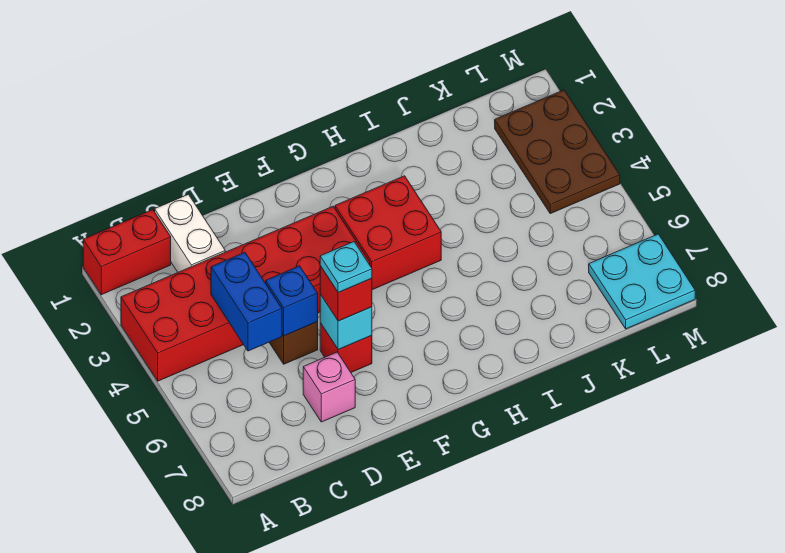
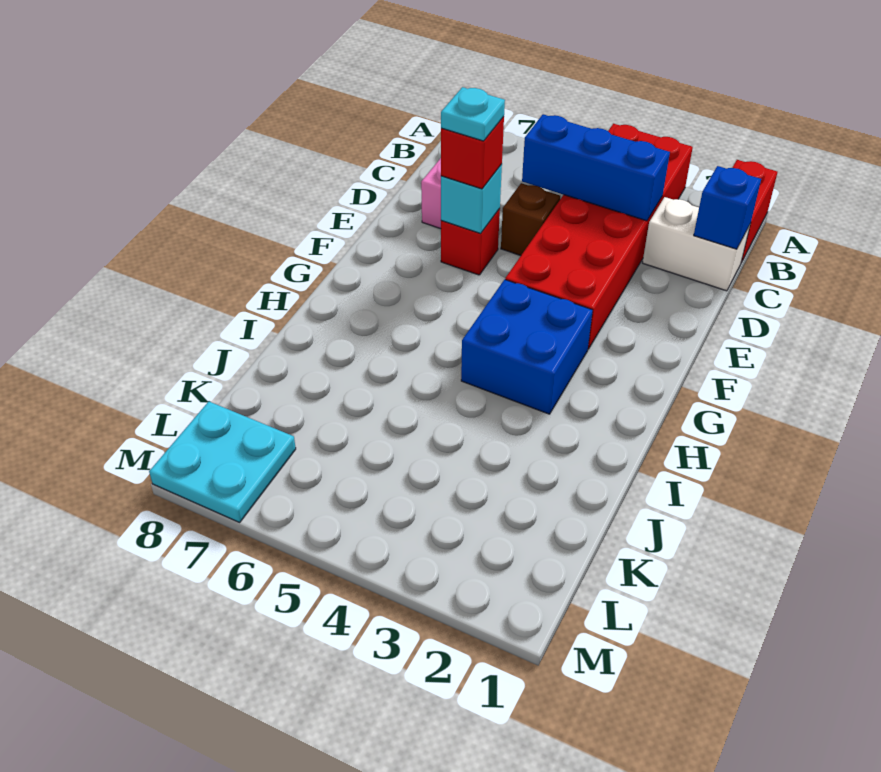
blue 1x2 brick [211,252,282,351] -> blue 1x3 brick [522,114,670,221]
blue 1x1 brick [266,266,318,336] -> blue 1x1 brick moved to [694,166,761,249]
red 2x2 brick [335,176,441,290] -> blue 2x2 brick [461,280,593,414]
brown 2x3 plate [495,90,620,214] -> none

